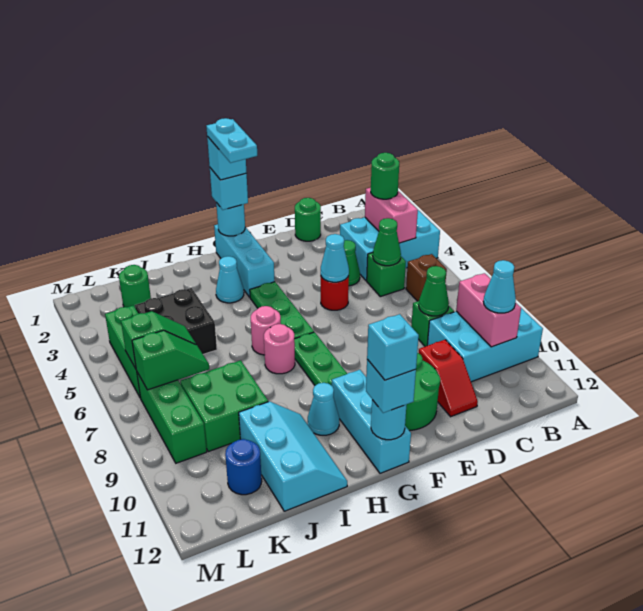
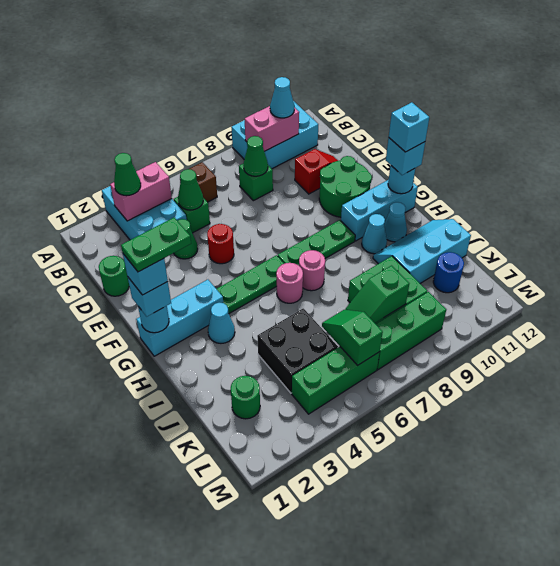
cyan 2x3 brick [427,308,543,382] -> cyan 2x3 brick turned to [231,101,318,169]
green 1x1 round brick [371,153,399,199] -> green 1x1 cone [114,153,141,196]
cyan 1x1 cone [321,234,349,282] -> cyan 1x1 cone moved to [384,202,407,242]
cyan 1x2 plate [206,118,257,163] -> green 1x2 plate [121,218,191,272]
green 1x2 slope [132,330,209,390] -> green 1x2 slope turned to [345,266,409,323]

